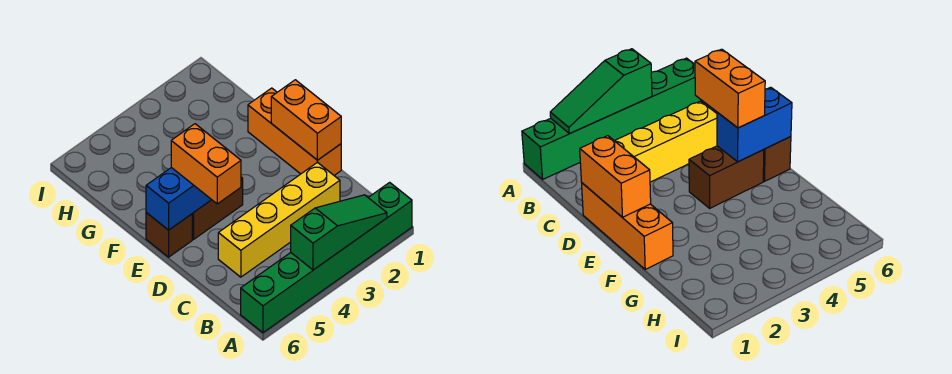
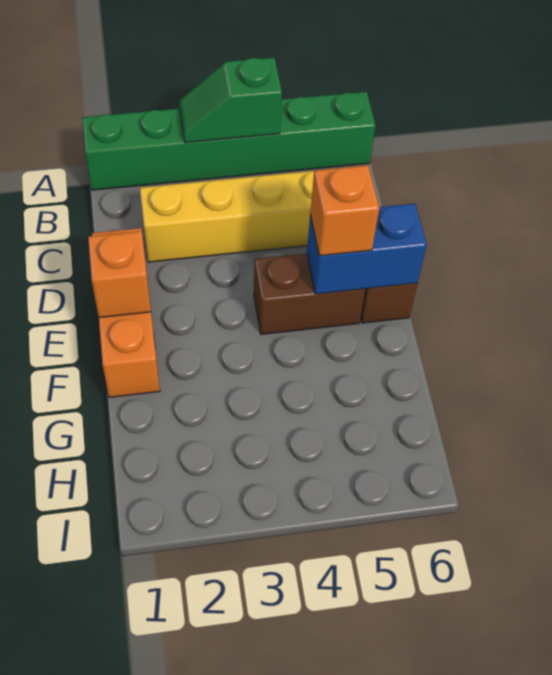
green 1x3 slope [291,195,387,270] -> green 1x2 slope [179,58,282,142]
orange 1x2 brick [271,80,341,160] -> orange 1x1 brick [88,231,151,318]
orange 1x2 brick [171,124,241,204] -> orange 1x1 brick [310,165,379,256]

